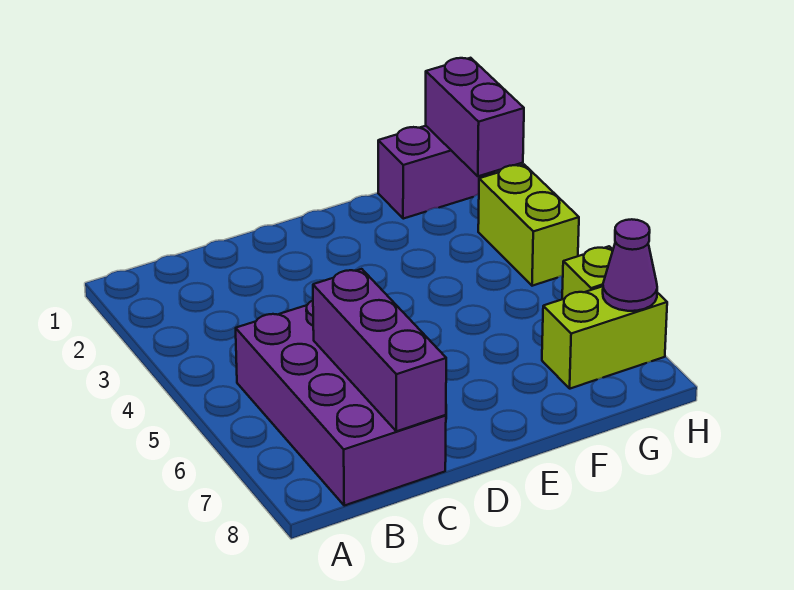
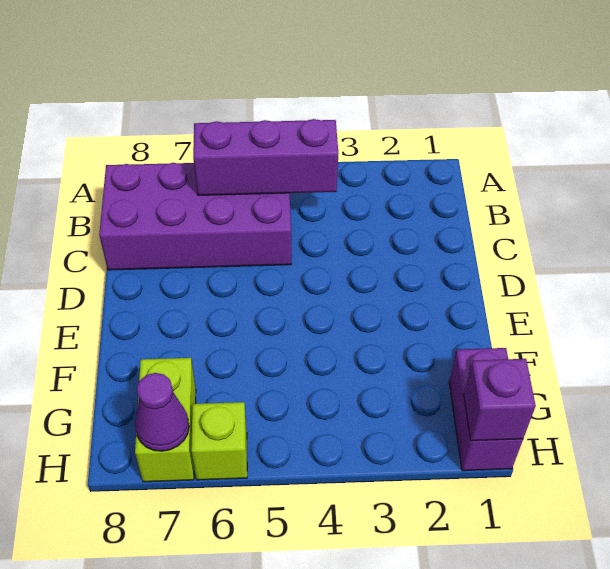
purple 1x3 brick [313,269,446,431] -> purple 1x3 brick moved to [193,119,339,195]
purple 1x2 brick [426,58,524,176] -> purple 1x1 brick [464,359,536,441]
lime 1x2 brick [478,165,579,286] -> none

